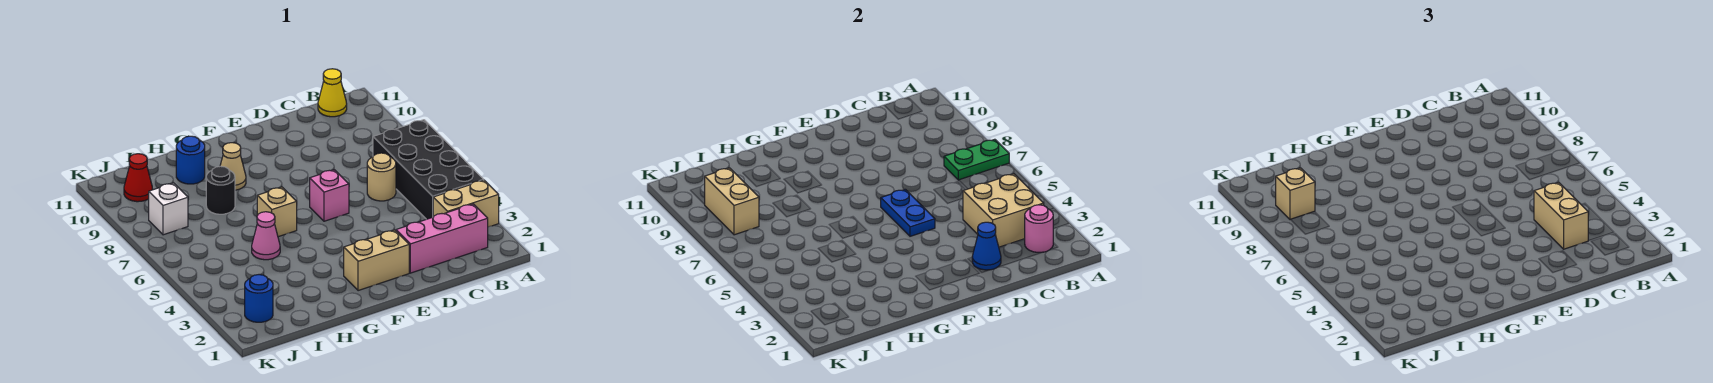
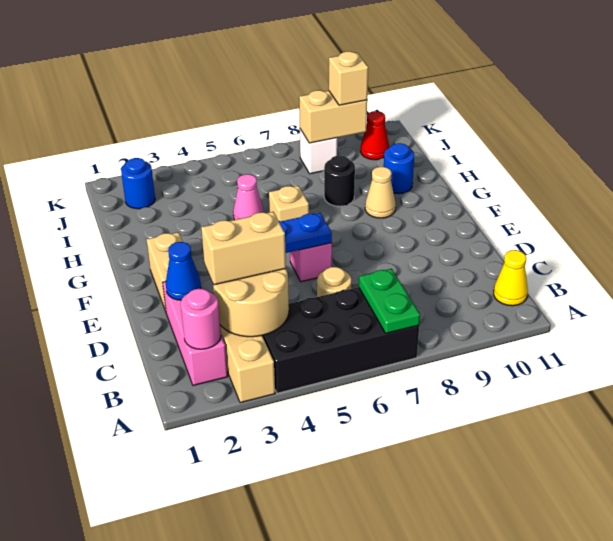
tan 2x2 brick [963,174,1044,247] -> tan 2x2 round brick [213,269,289,337]

